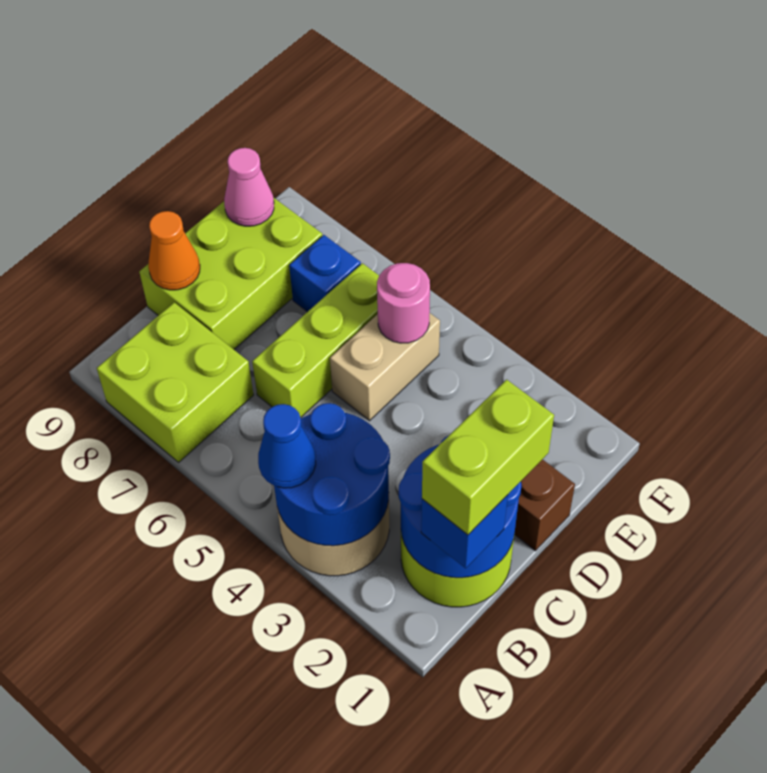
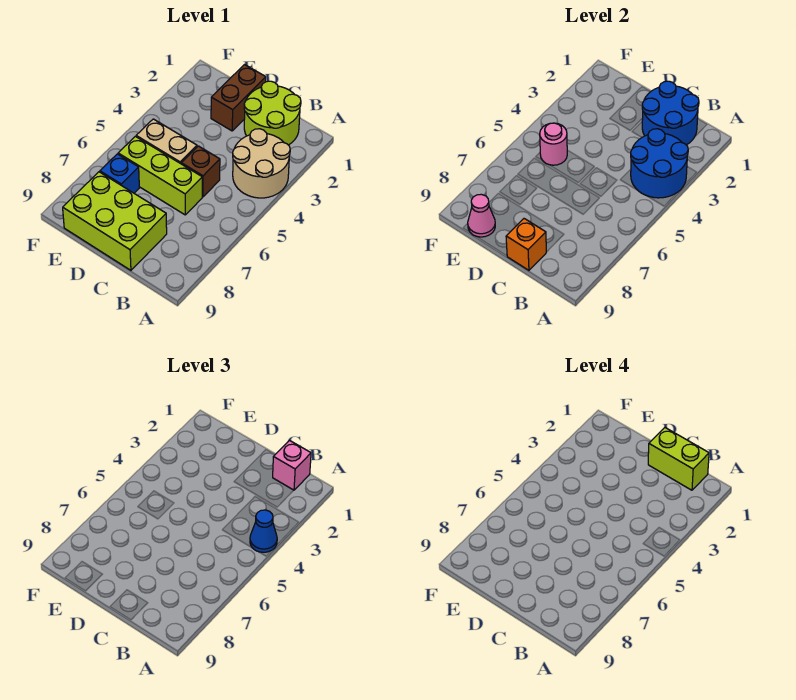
lime 2x2 brick [97,302,253,462] -> none
blue 1x1 brick [421,495,508,568] -> pink 1x1 brick [273,441,311,490]
none -> brown 1x1 brick [181,146,220,197]
orange 1x1 cone [148,211,200,290] -> orange 1x1 brick [506,219,546,270]

